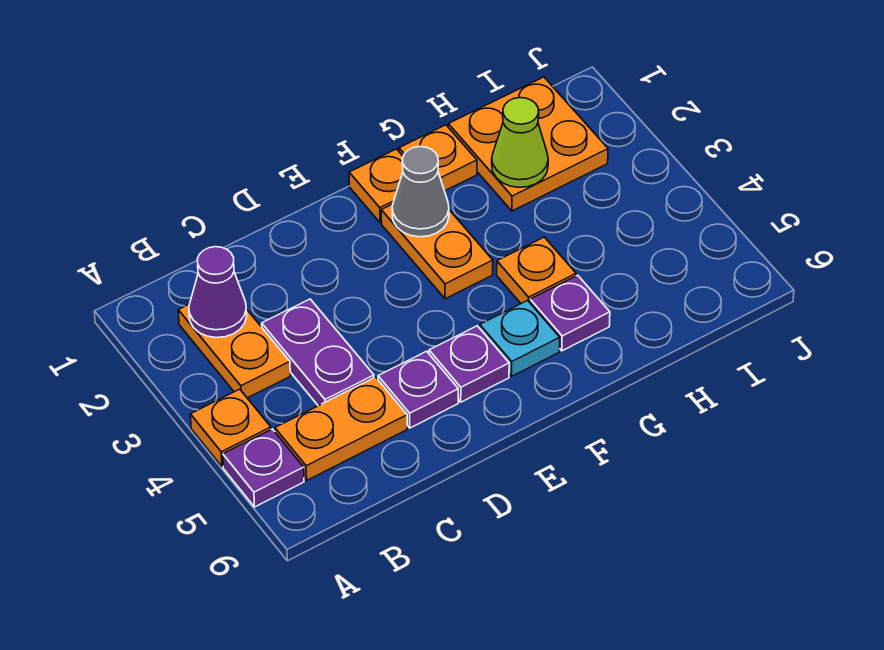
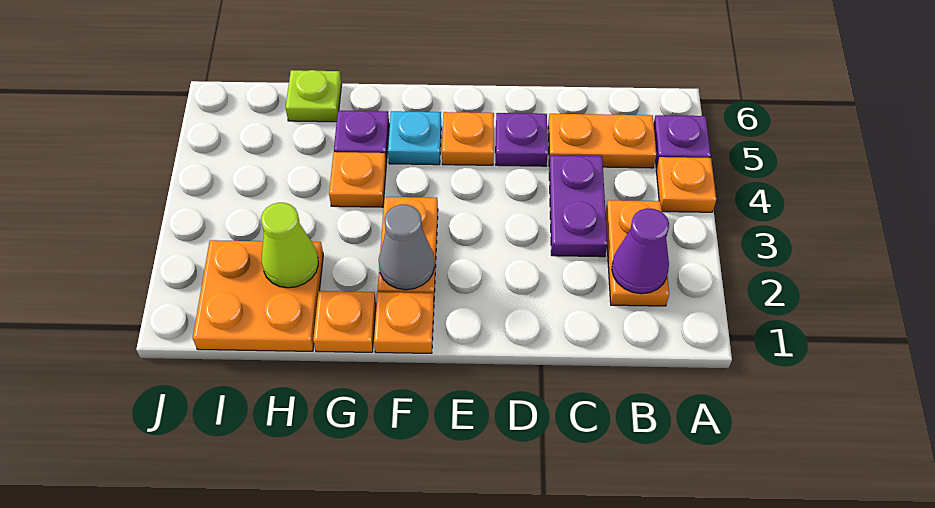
purple 1x1 plate [429,326,509,402] -> orange 1x1 plate [442,112,494,165]
none -> lime 1x1 plate [286,70,342,122]

